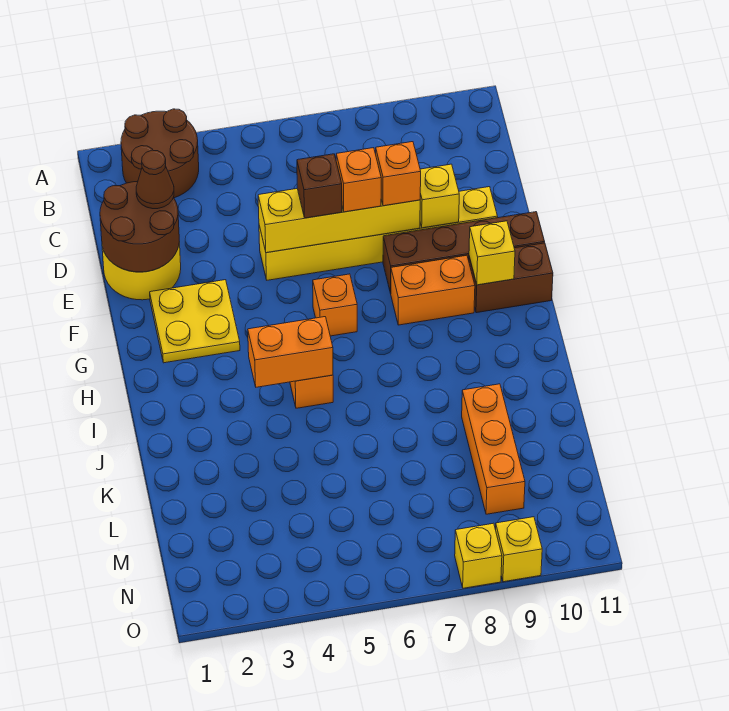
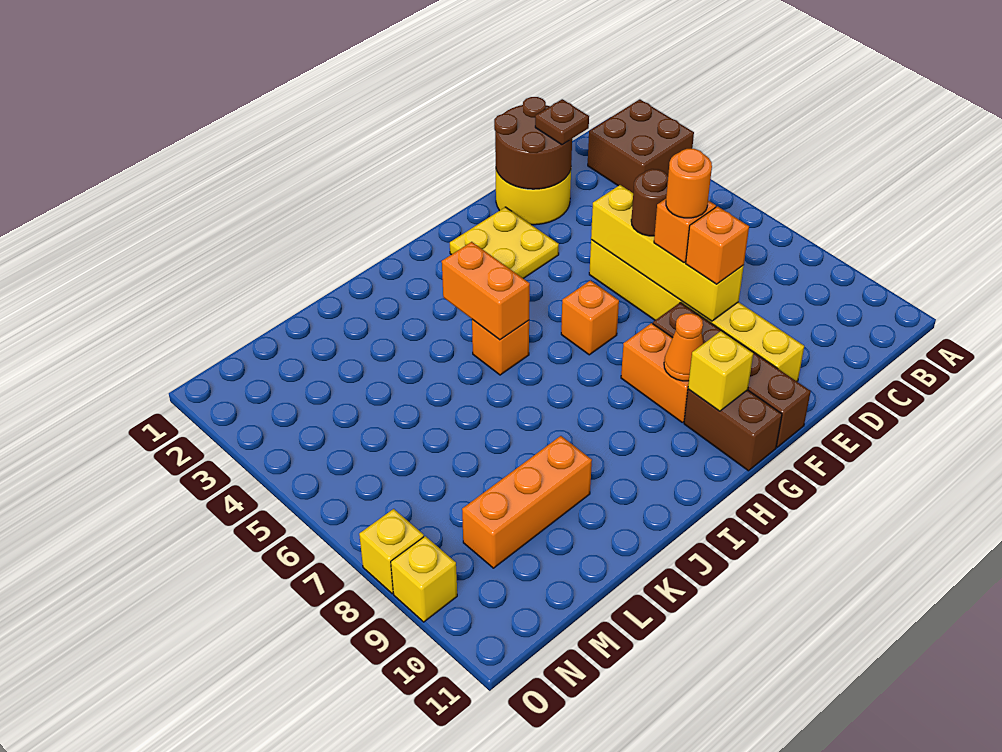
brown 2x2 round brick [121,109,199,198] -> brown 2x2 brick [588,99,694,193]
brown 1x1 cone [136,150,174,209] -> brown 1x1 plate [535,99,589,145]
brown 1x1 brick [297,154,342,218] -> brown 1x1 round brick [631,169,668,236]
none -> orange 1x1 round brick [666,149,712,218]
yellow 1x1 brick [420,164,459,228] -> none
none -> orange 1x1 cone [664,313,704,381]

